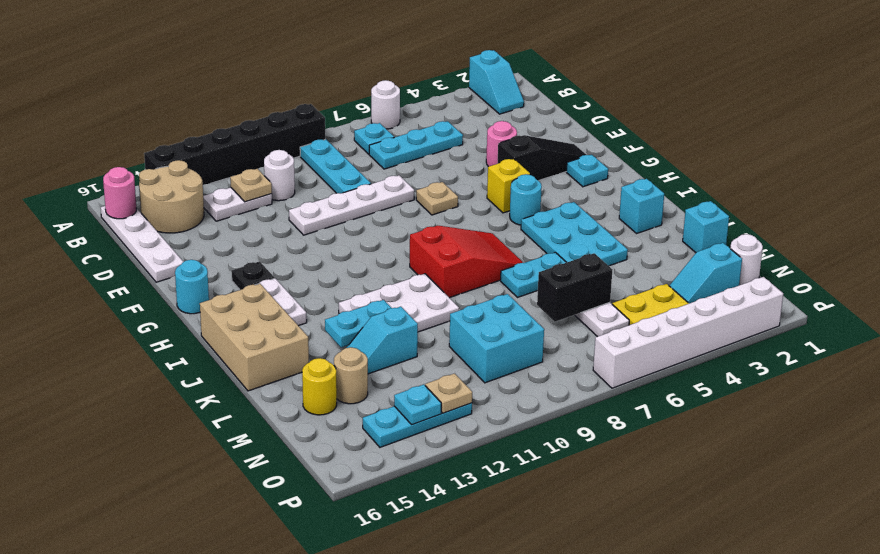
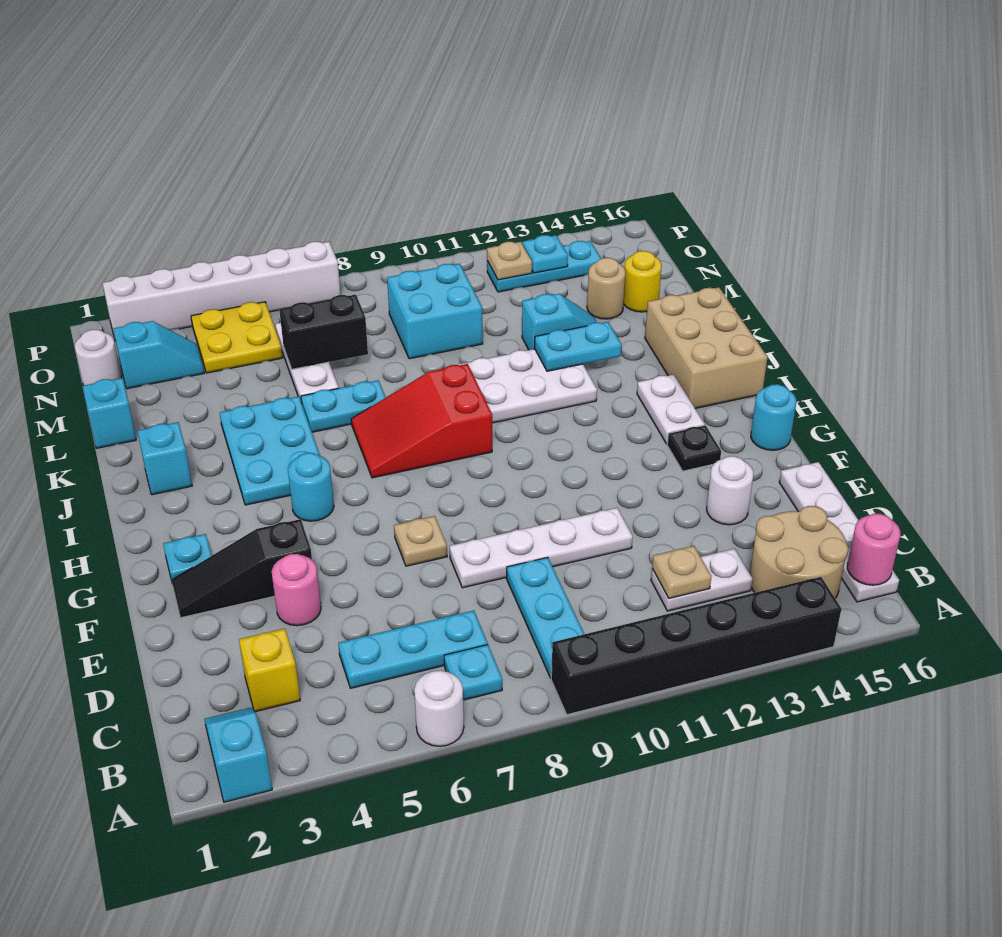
white 1x1 round brick [264,150,295,201] -> white 1x1 round brick moved to [707,456,754,525]
yellow 1x1 brick [487,159,530,213] -> yellow 1x1 brick moved to [239,629,300,712]

